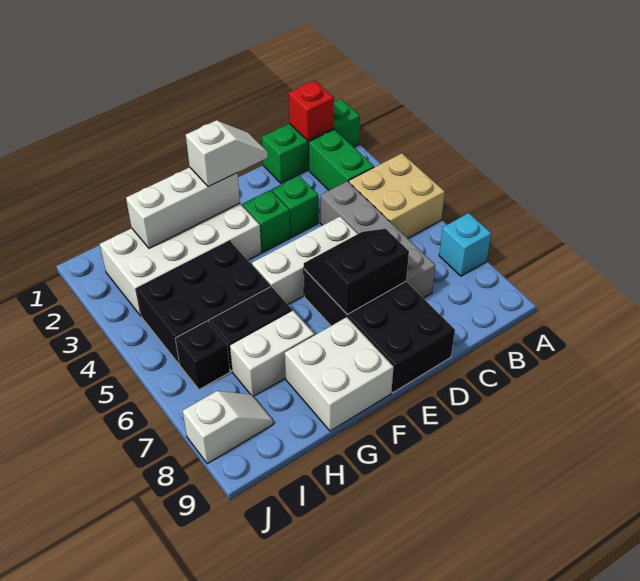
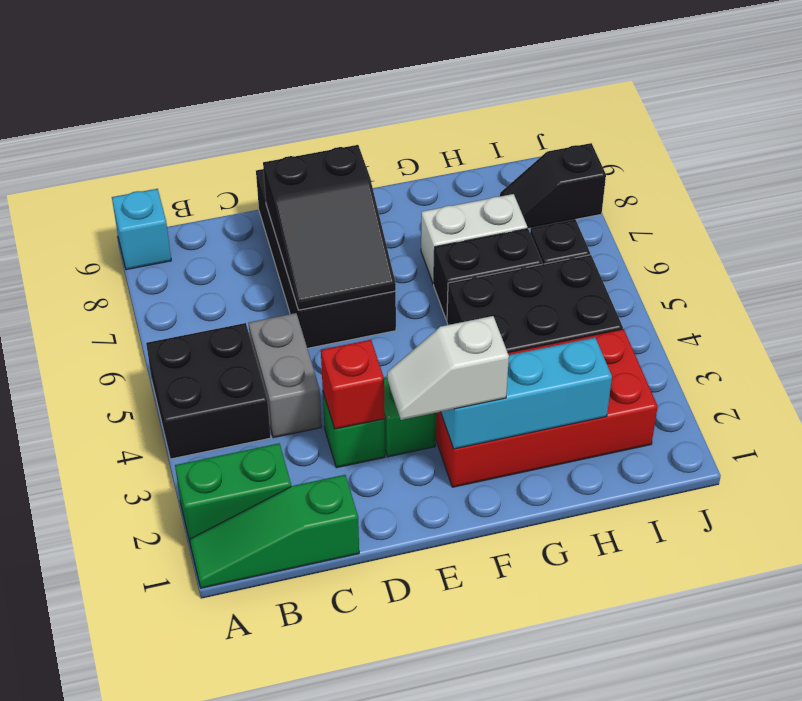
green 1x3 brick [262,99,360,183] -> green 1x3 slope [189,475,359,588]
tan 2x2 brick [349,153,445,238] -> black 2x2 brick [146,323,271,459]
cyan 1x1 brick [439,213,491,276] -> cyan 1x1 brick moved to [112,189,171,270]
red 1x1 brick [288,81,334,140] -> red 1x1 brick moved to [321,340,385,429]
green 1x2 brick [309,129,374,190] -> green 1x2 brick turned to [175,443,291,541]
grey 1x4 brick [321,181,435,298] -> grey 1x2 brick [249,313,322,438]
white 1x3 brick [252,216,358,304] -> none
black 2x2 slope [304,229,409,315] -> black 2x3 slope [263,145,396,310]
white 2x4 brick [100,203,261,316] -> red 2x4 brick [436,329,658,487]
white 1x3 brick [126,167,240,248] -> cyan 1x3 brick [441,338,612,449]
white 2x2 brick [285,317,394,431] -> none
white 1x2 slope [183,391,273,464] -> black 1x2 slope [500,143,606,229]

